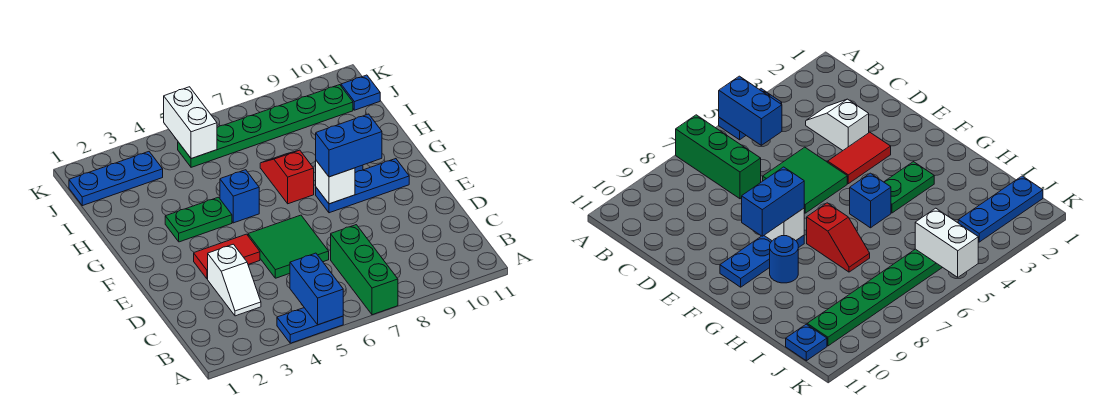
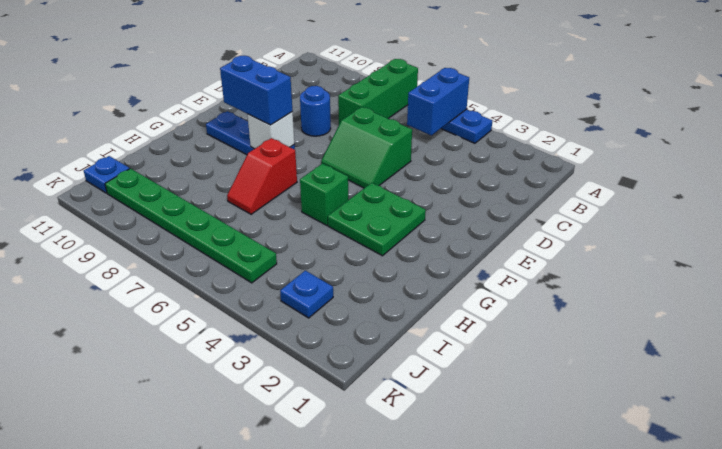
white 1x2 slope [208,244,261,316] -> none
green 2x2 tile [248,215,329,278] -> green 2x2 slope [321,107,412,188]
red 1x2 tile [194,234,260,279] -> none
green 1x2 plate [165,197,232,242] -> green 2x2 plate [328,183,426,256]
blue 1x1 brick [220,170,259,223] -> green 1x1 brick [300,164,348,226]
blue 1x1 round brick [770,236,798,283] -> blue 1x1 round brick moved to [300,86,331,136]
blue 1x3 plate [69,152,163,206] -> blue 1x1 plate [280,270,333,318]
white 1x2 brick [164,87,217,159] -> none

